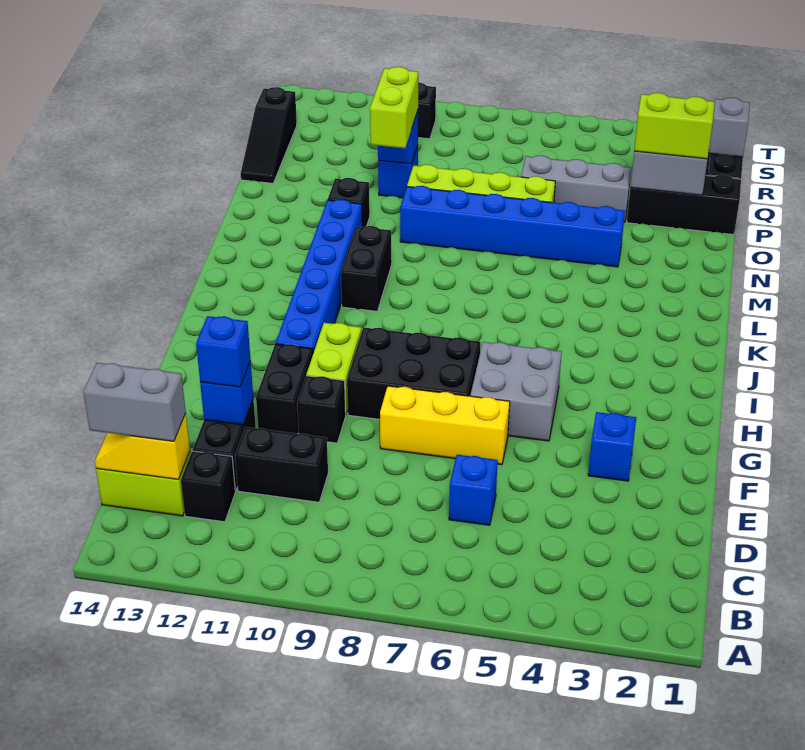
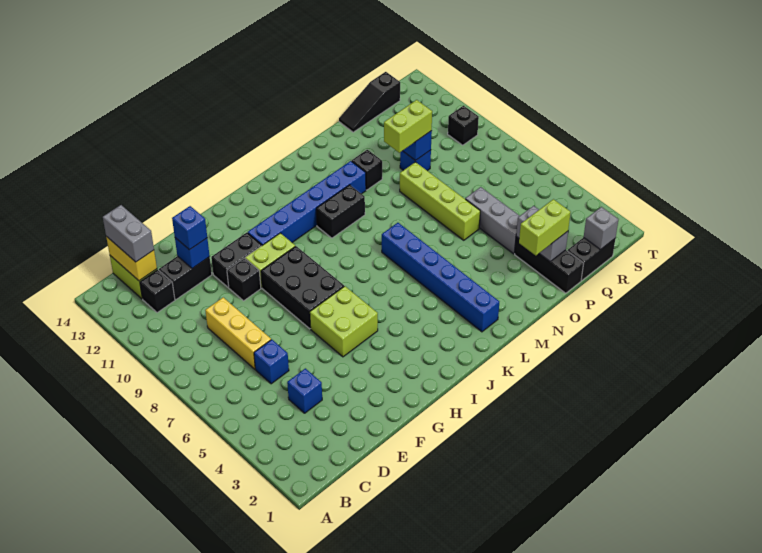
yellow 1x2 slope [95,413,190,479] -> yellow 1x2 brick [106,236,157,281]
black 1x2 brick [235,427,328,502] -> none
blue 1x1 brick [588,412,636,481] -> blue 1x1 brick moved to [287,368,322,413]
yellow 1x3 brick [380,386,510,465] -> yellow 1x3 brick moved to [205,297,271,369]
grey 2x2 brick [470,342,562,441] -> lime 2x2 brick [310,286,378,357]
blue 1x6 brick [400,186,625,267] -> blue 1x6 brick moved to [382,223,499,332]
lime 1x2 brick [634,93,715,159] -> lime 1x2 brick turned to [519,199,571,255]

